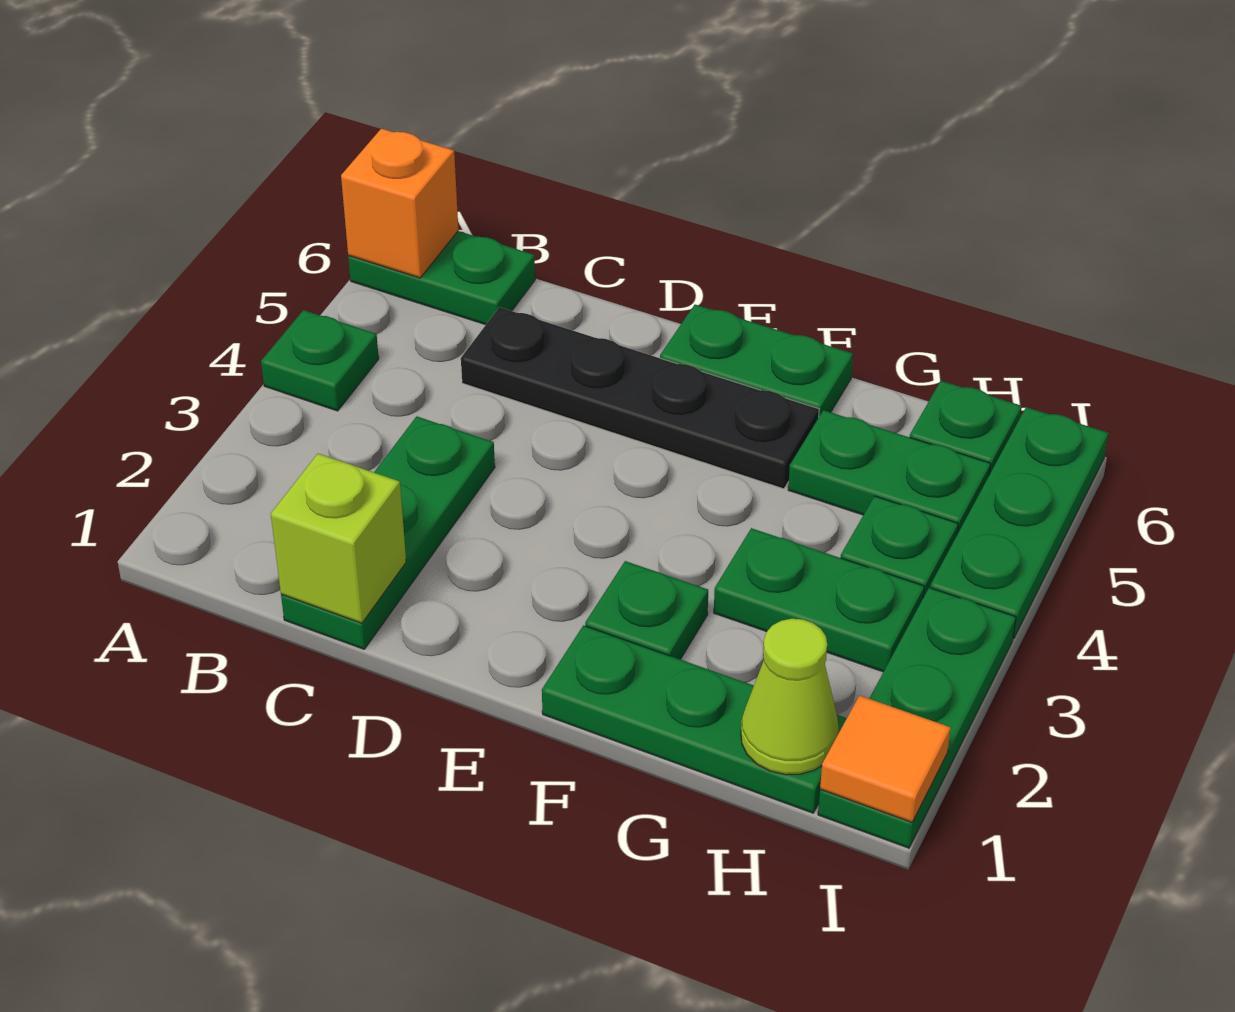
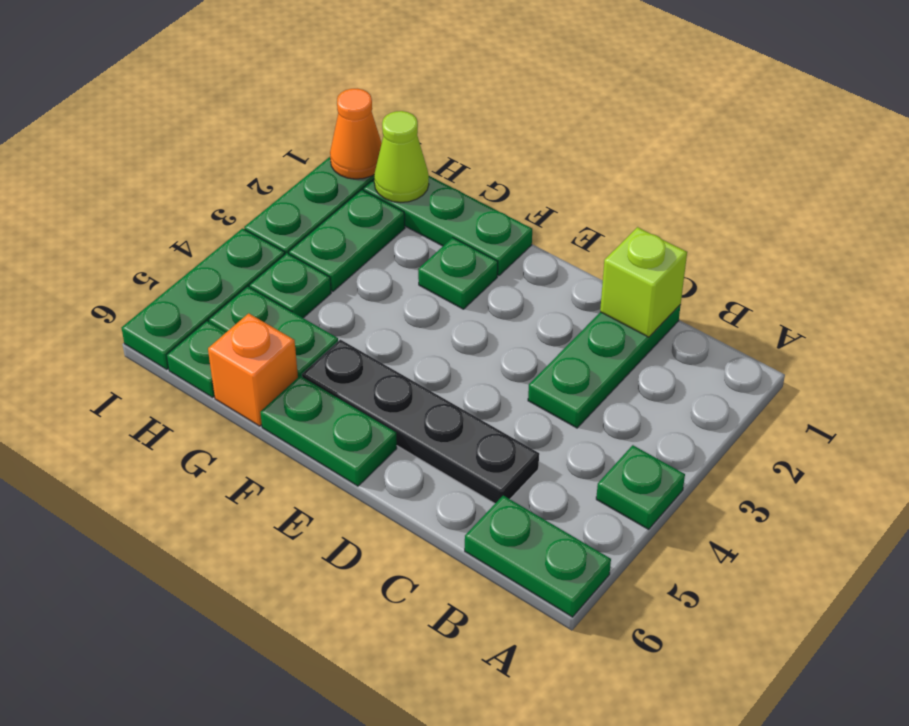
orange 1x1 brick [341,129,458,278] -> orange 1x1 brick moved to [208,313,298,426]
green 1x2 plate [714,528,924,672] -> green 1x2 plate turned to [289,190,405,291]
orange 1x1 tile [820,695,951,822] -> orange 1x1 cone [330,89,382,179]

